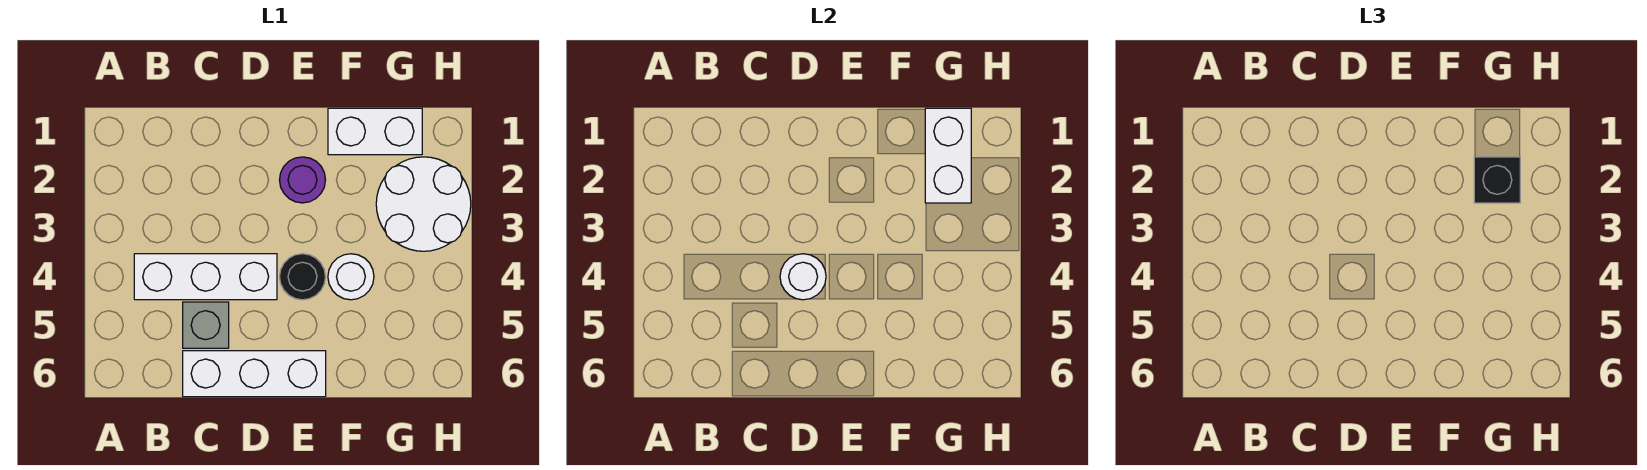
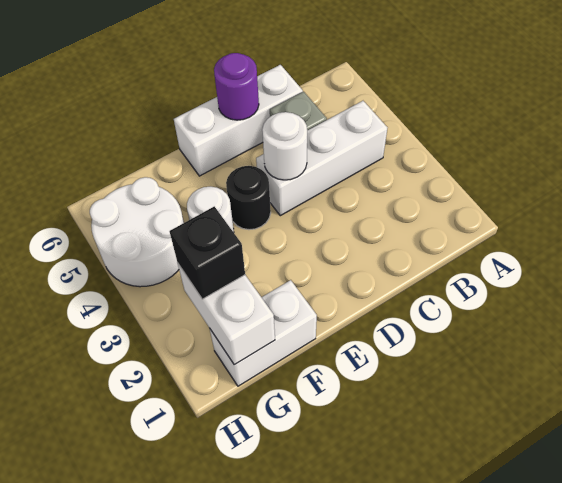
purple 1x1 round brick [280,157,325,203] -> purple 1x1 round brick moved to [214,53,259,120]
white 2x2 round brick [376,157,471,251] -> white 2x2 round brick moved to [90,177,184,287]

